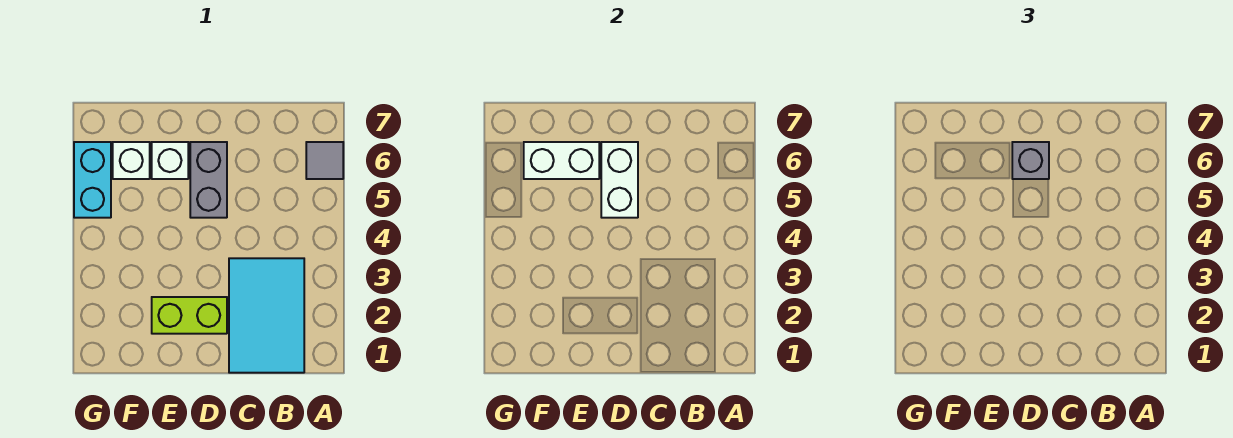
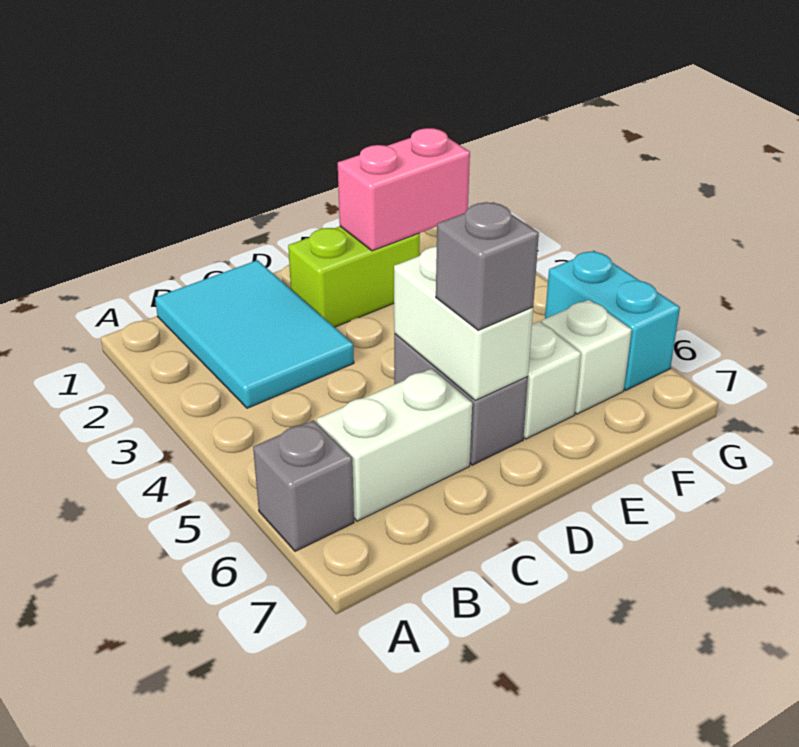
grey 1x1 tile [306,142,343,179] -> grey 1x1 brick [253,420,354,551]
none -> pink 1x2 brick [338,128,470,251]
white 1x2 brick [524,142,599,179] -> white 1x2 brick moved to [317,369,472,521]

